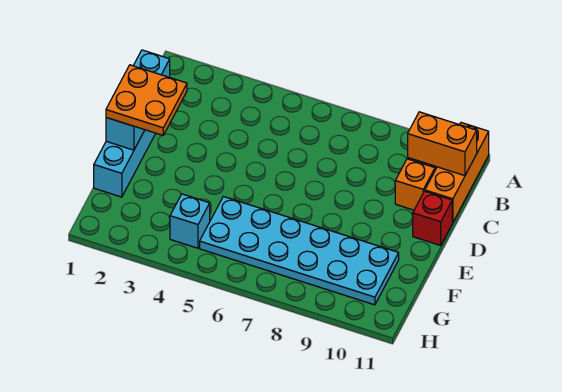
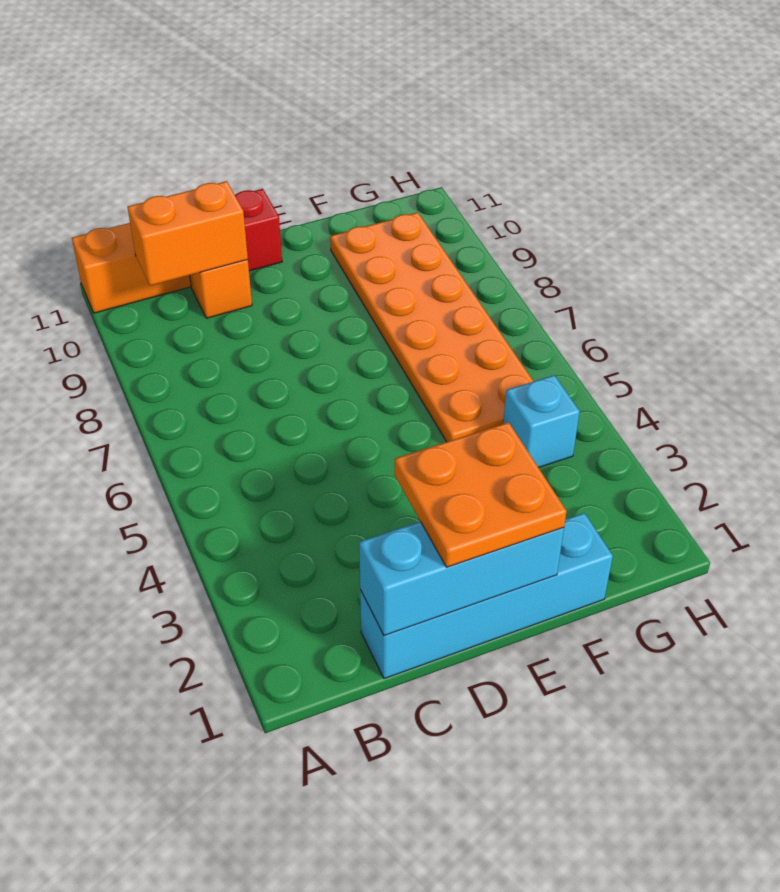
orange 1x2 brick [408,112,477,176] -> orange 1x2 brick turned to [128,181,248,286]
cyan 2x6 plate [200,196,399,305] -> orange 2x6 plate [330,212,534,442]

